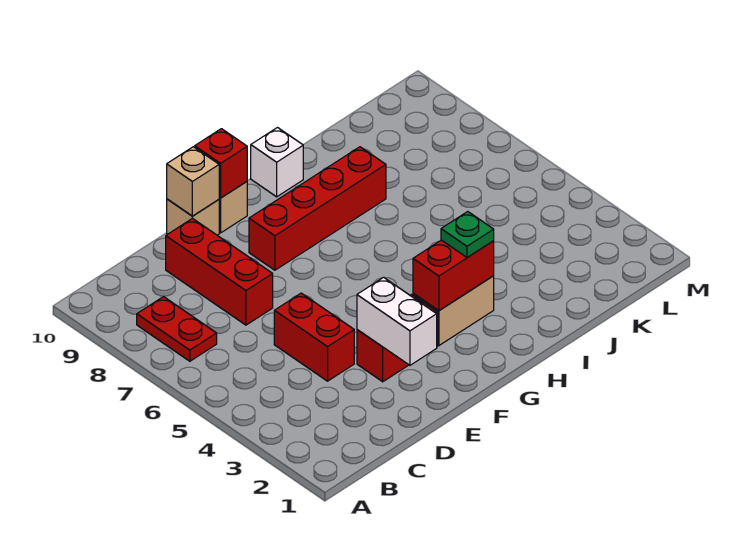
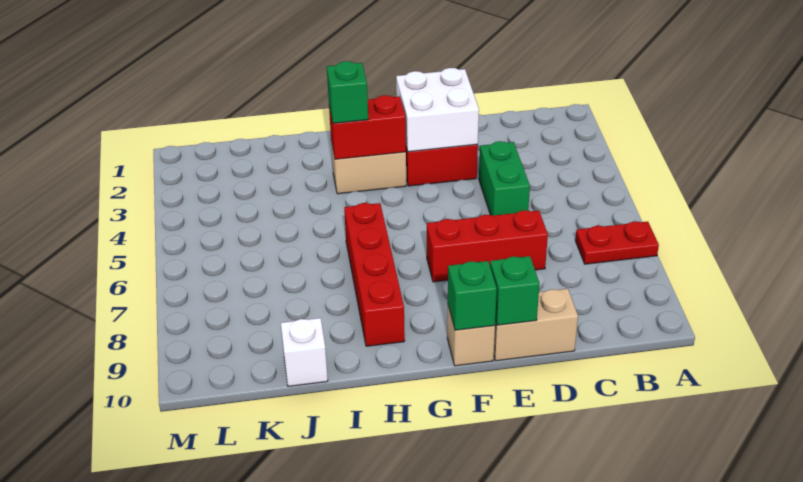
red 1x2 plate [137,297,217,361] -> red 1x2 plate turned to [575,221,659,264]
red 1x2 brick [274,293,354,381] -> green 1x2 brick [479,141,530,216]
red 1x3 brick [166,218,273,325] -> red 1x3 brick turned to [427,210,548,282]
white 1x2 brick [357,277,437,365] -> white 2x2 brick [396,68,479,152]
tan 1x1 brick [167,199,219,235] -> tan 1x2 brick [494,289,578,361]
tan 1x1 brick [167,147,219,216] -> green 1x1 brick [490,256,540,325]
red 1x4 brick [249,147,386,270] -> red 1x4 brick turned to [344,203,405,346]
red 1x1 brick [195,129,247,198] -> green 1x1 brick [448,261,497,330]
green 1x1 plate [441,212,494,257] -> green 1x1 brick [327,61,368,123]
white 1x1 brick [251,128,303,197] -> white 1x1 brick moved to [281,318,328,386]

